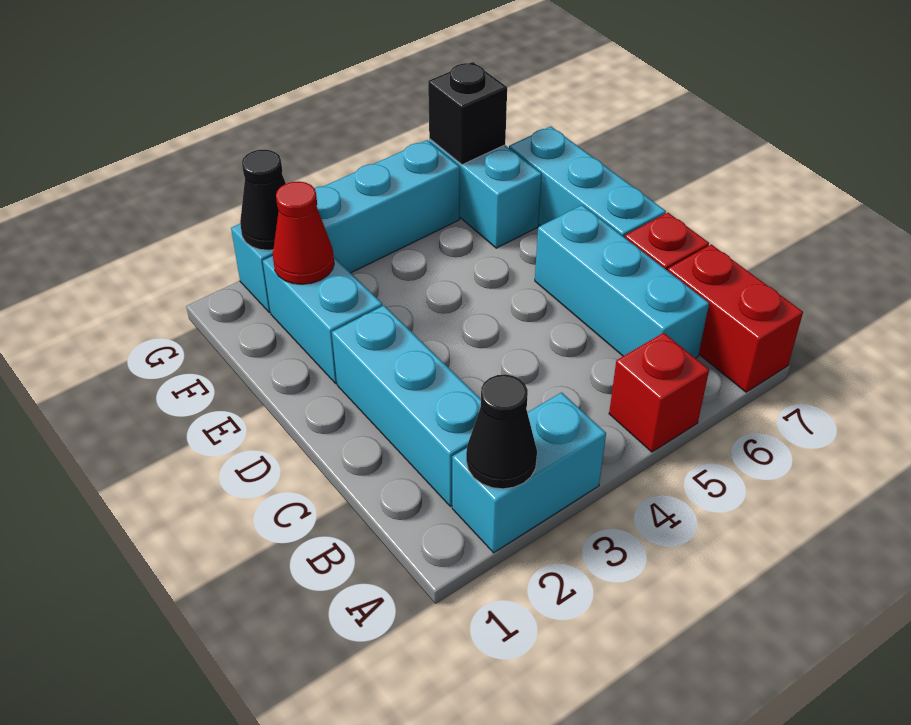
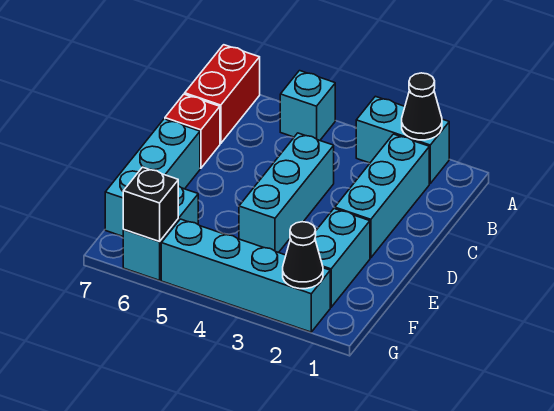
red 1x1 brick [609,333,709,452] -> cyan 1x1 brick [280,71,335,140]
cyan 1x3 brick [535,205,709,358] -> cyan 1x3 brick moved to [239,133,334,253]
red 1x1 cone [273,181,334,284] -> none

